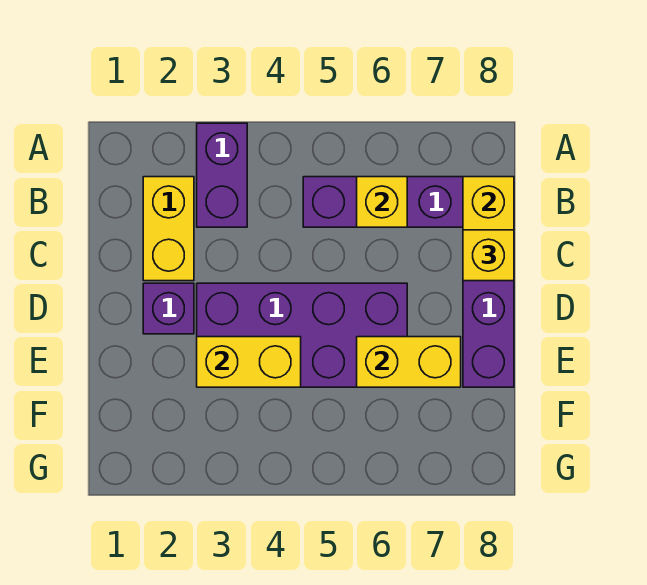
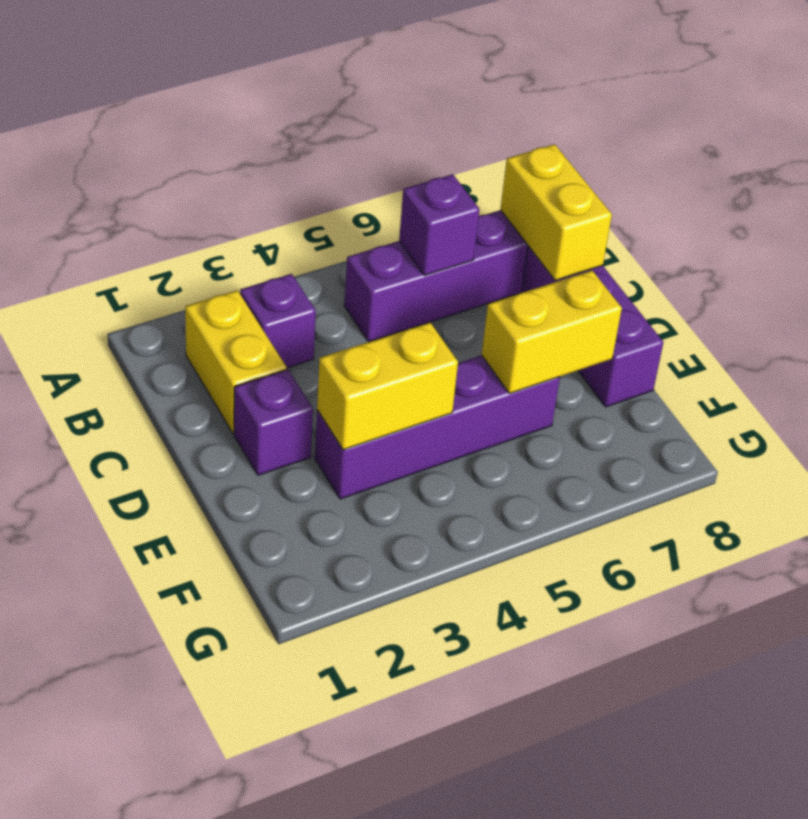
purple 1x2 brick [197,123,247,227] -> purple 1x1 brick [240,274,316,368]
yellow 1x1 brick [357,177,407,227] -> purple 1x1 brick [399,174,479,275]
yellow 1x1 brick [463,230,514,281] -> none
purple 2x4 brick [197,283,407,387] -> purple 1x4 brick [315,355,560,499]

